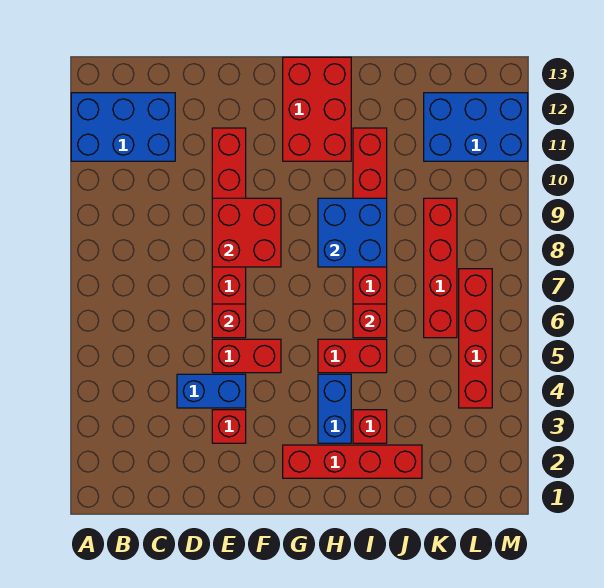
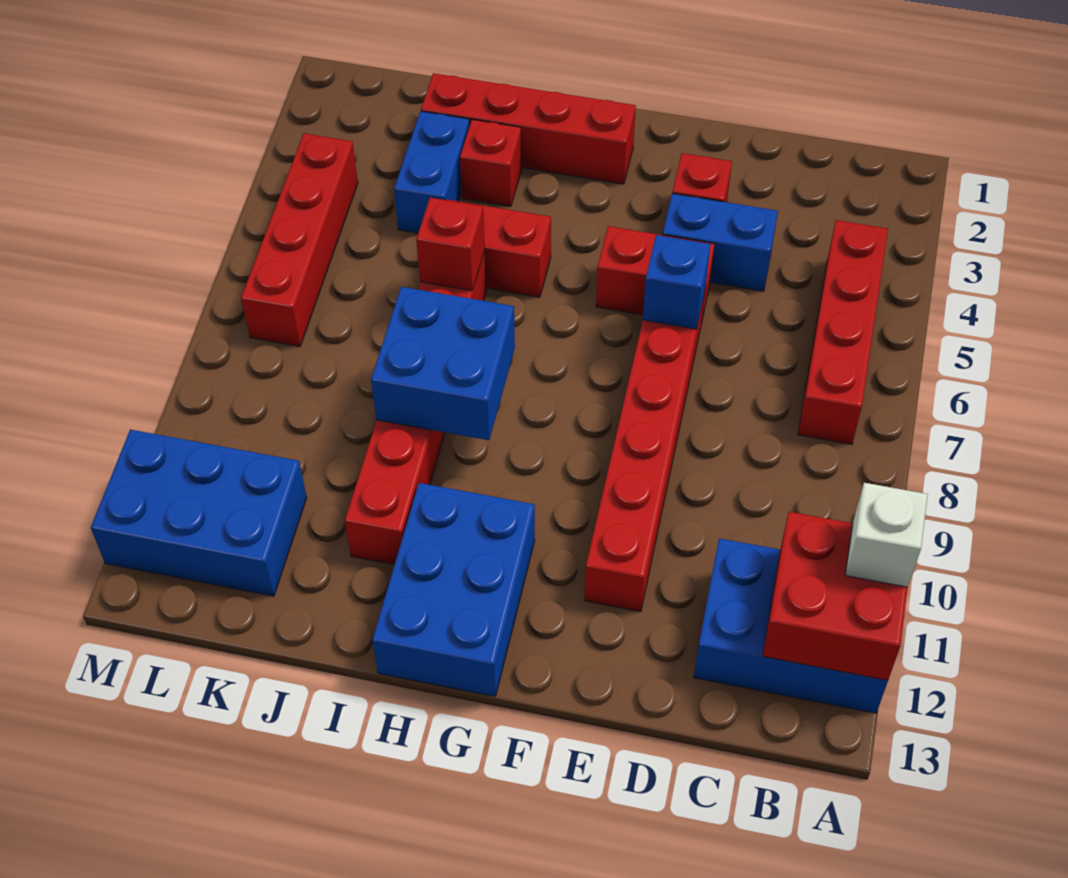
none -> white 1x1 brick [845,483,928,587]
red 1x1 brick [212,304,246,338] -> blue 1x1 brick [643,235,711,329]
red 2x2 brick [212,198,281,267] -> red 2x2 brick moved to [763,512,908,680]
red 2x3 brick [283,57,351,161] -> blue 2x3 brick [372,483,535,696]
blue 1x2 brick [318,374,351,443] -> blue 1x2 brick moved to [394,111,470,233]
red 1x4 brick [424,198,457,338] -> red 1x4 brick moved to [798,220,888,444]

